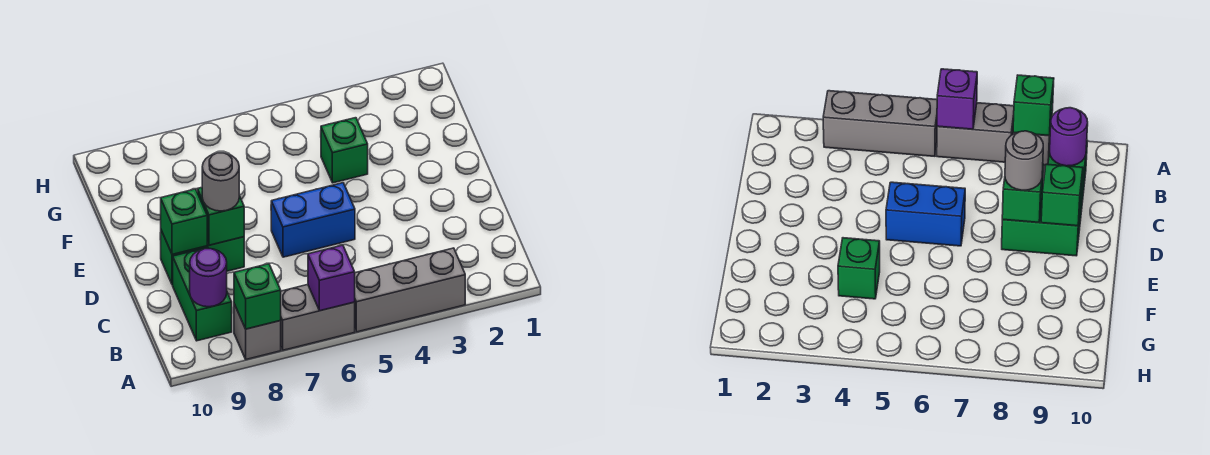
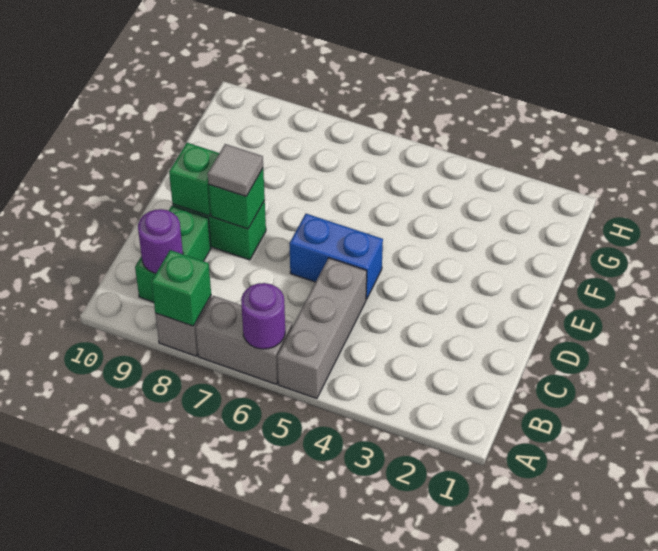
grey 1x3 brick [355,248,465,332] -> grey 1x3 brick turned to [277,258,367,399]
purple 1x1 brick [308,245,355,311] -> purple 1x1 round brick [241,283,285,349]
grey 1x1 round brick [202,153,239,211] -> grey 1x1 tile [208,144,263,196]
green 1x1 brick [321,118,368,183] -> none

